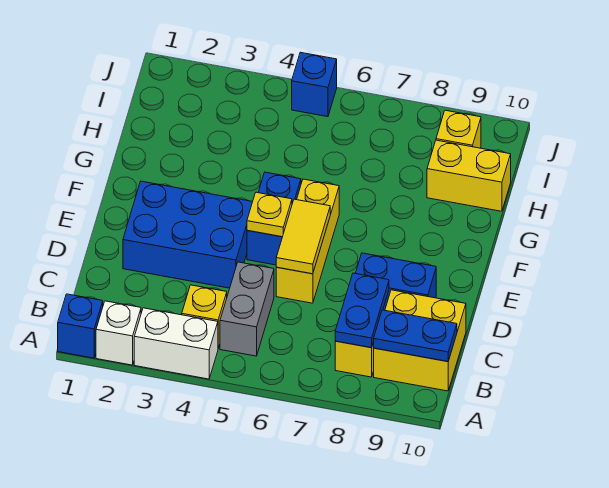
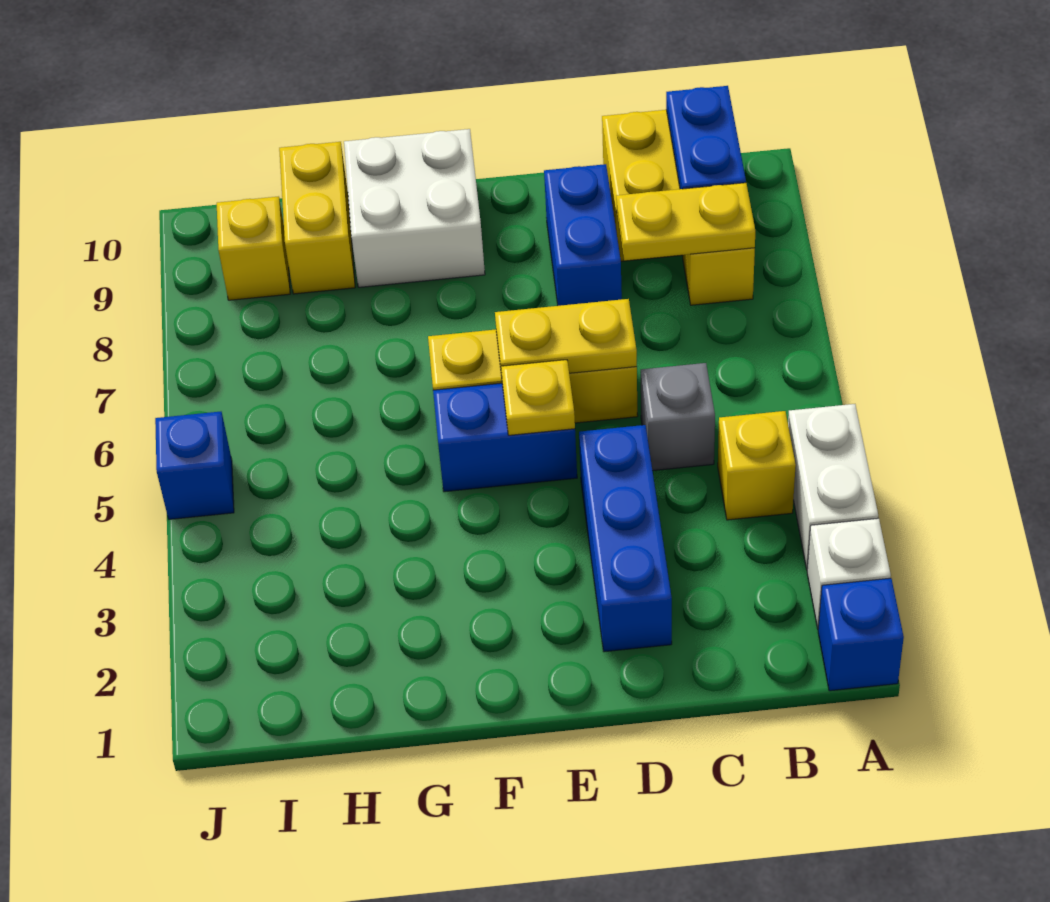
grey 1x2 brick [220,262,274,356] -> grey 1x1 brick [641,363,715,471]
blue 1x2 plate [335,273,389,348] -> yellow 1x2 plate [616,183,755,261]
blue 2x3 brick [123,181,252,288] -> blue 1x3 brick [579,425,672,652]
yellow 1x2 tile [276,199,330,274] -> yellow 1x2 plate [495,299,637,376]
none -> white 2x2 brick [344,129,485,287]

